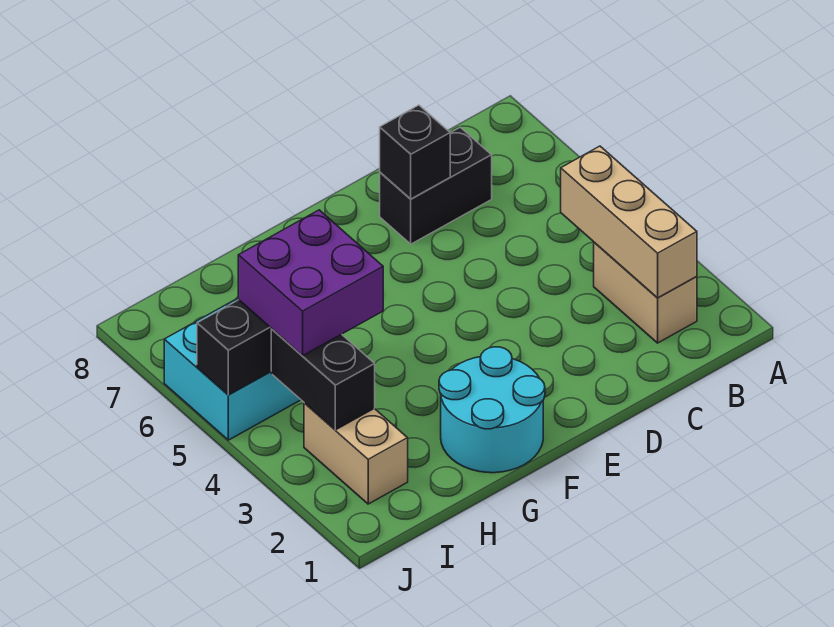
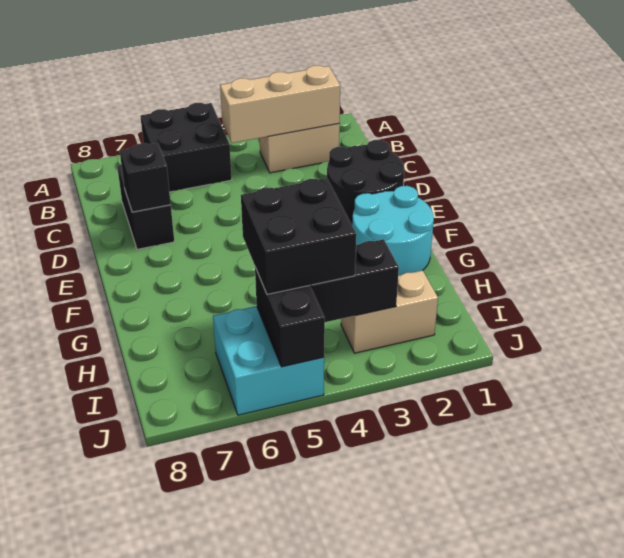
none -> black 2x2 brick [140,103,232,192]
none -> black 2x2 round brick [327,140,404,224]
purple 2x2 brick [238,210,383,356] -> black 2x2 brick [241,178,356,294]

